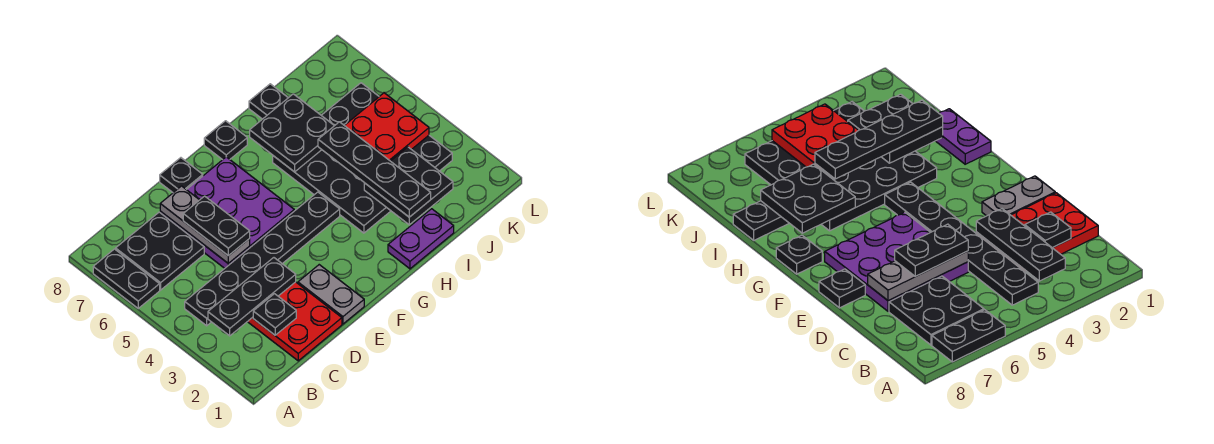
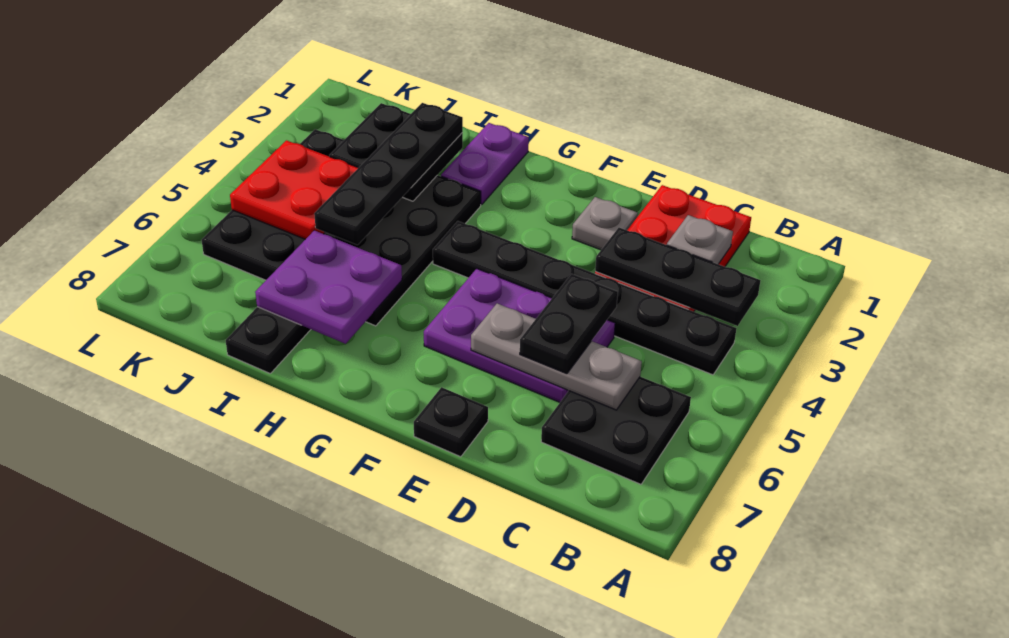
black 1x2 plate [93,249,160,308] -> none
black 1x1 plate [253,294,296,335] -> grey 1x1 plate [667,215,733,264]
purple 3x3 plate [160,157,294,268] -> purple 2x3 plate [424,269,615,402]
grey 1x3 plate [160,186,250,263] -> grey 1x3 plate turned to [471,303,642,410]
grey 1x2 plate [298,265,364,324] -> grey 1x1 plate [572,197,638,250]
black 1x1 plate [204,121,247,160] -> none
purple 1x2 plate [388,209,454,269] -> purple 1x2 plate turned to [441,123,529,205]
black 2x2 plate [250,94,334,172] -> purple 2x2 plate [255,230,402,344]

